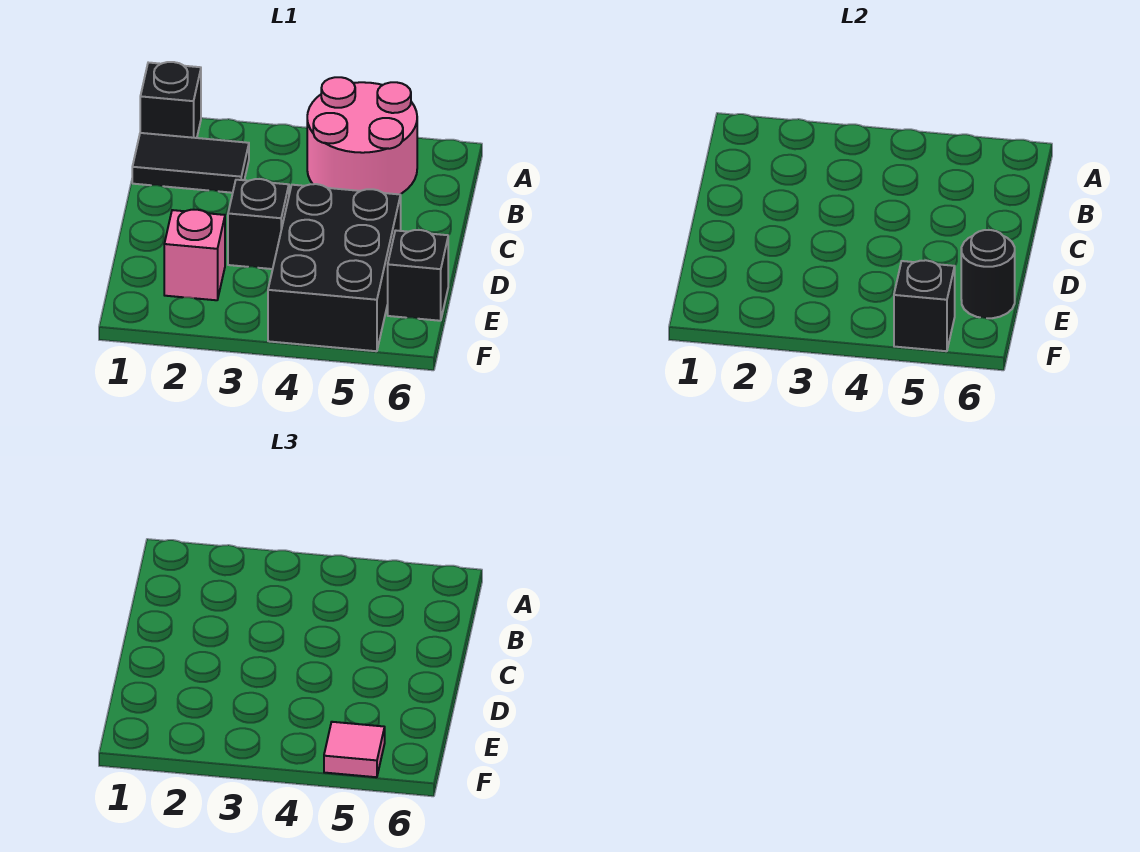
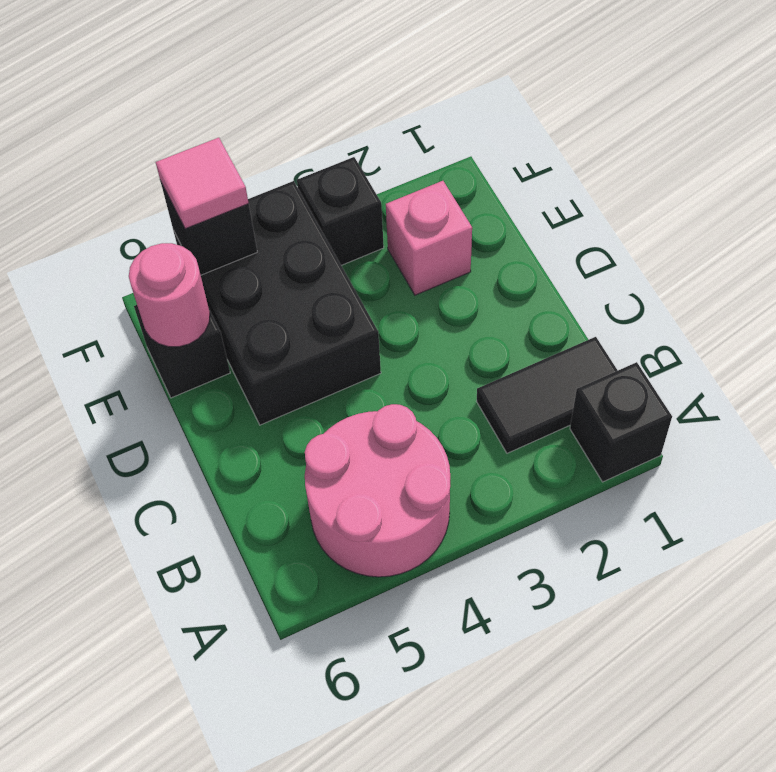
black 1x1 brick [228,179,289,269] -> black 1x1 brick moved to [297,157,384,265]
black 1x1 round brick [961,230,1015,318] -> pink 1x1 round brick [129,243,210,347]

